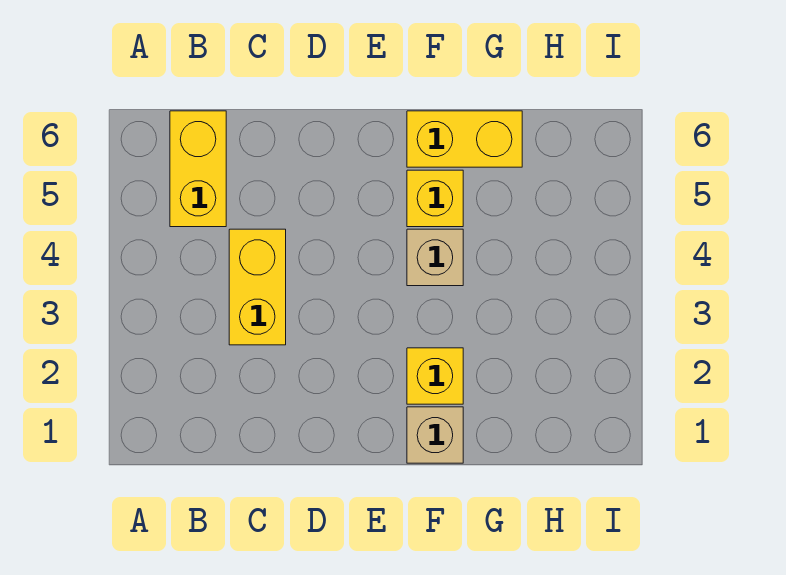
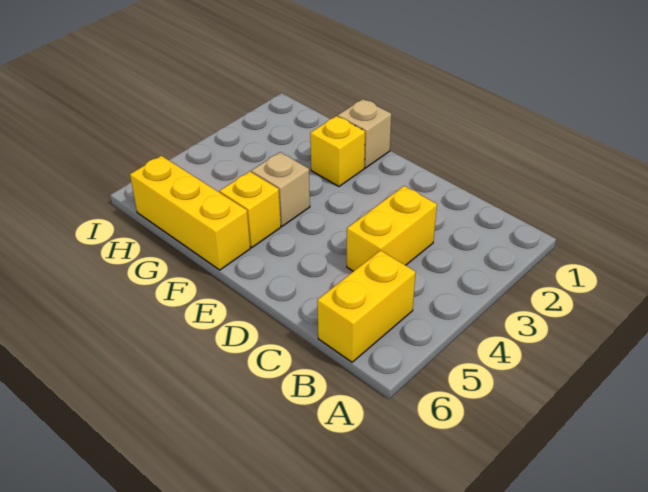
yellow 1x2 brick [407,111,522,167] -> yellow 1x3 brick [130,156,250,270]

